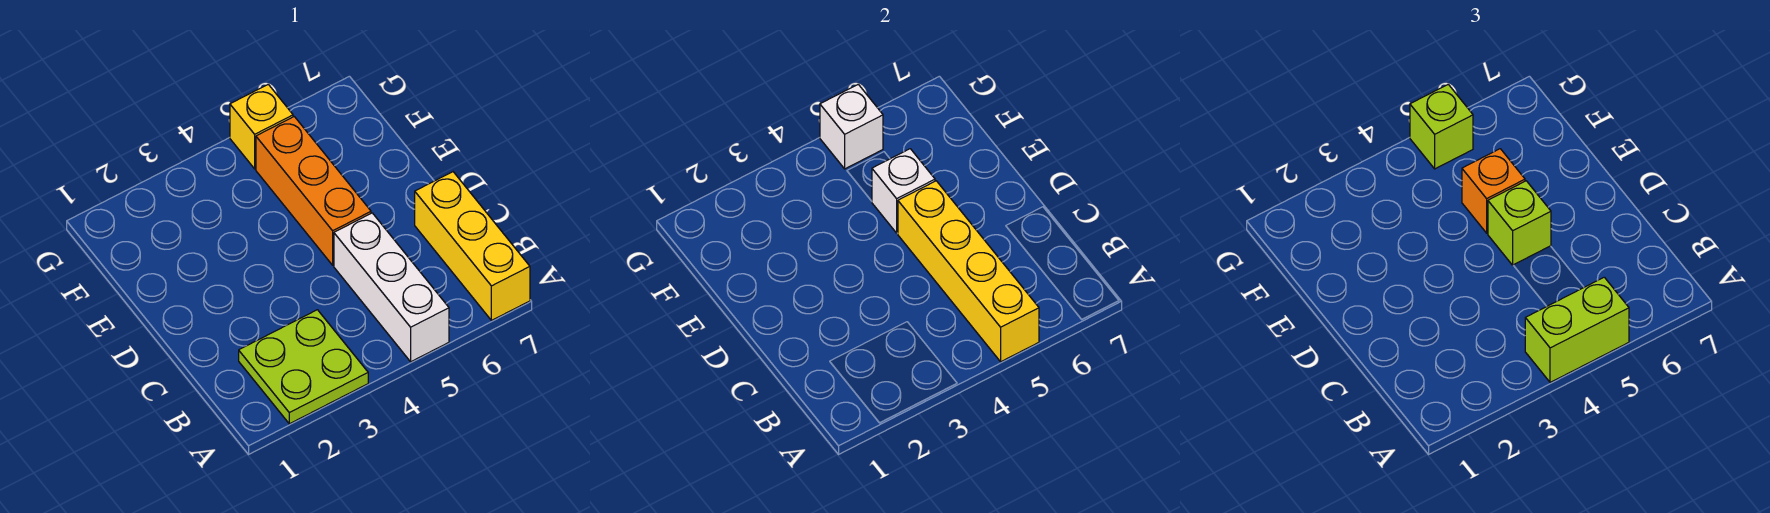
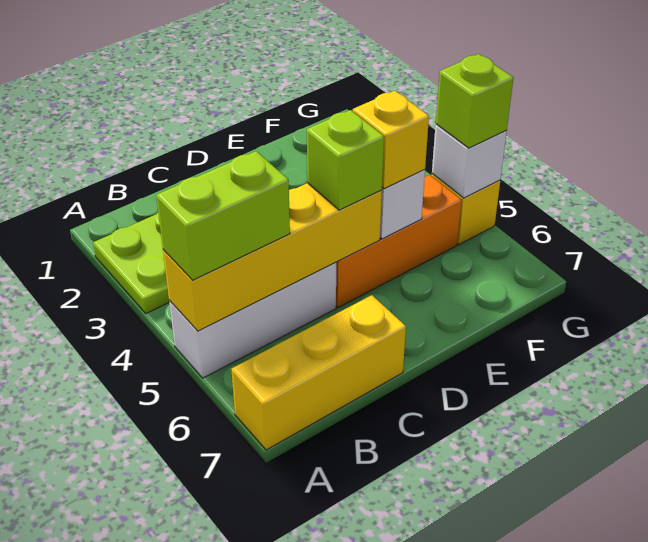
lime 1x2 brick [1525,277,1629,383] -> lime 1x2 brick turned to [156,151,290,280]
orange 1x1 brick [1462,149,1525,233] -> yellow 1x1 brick [353,91,429,189]

